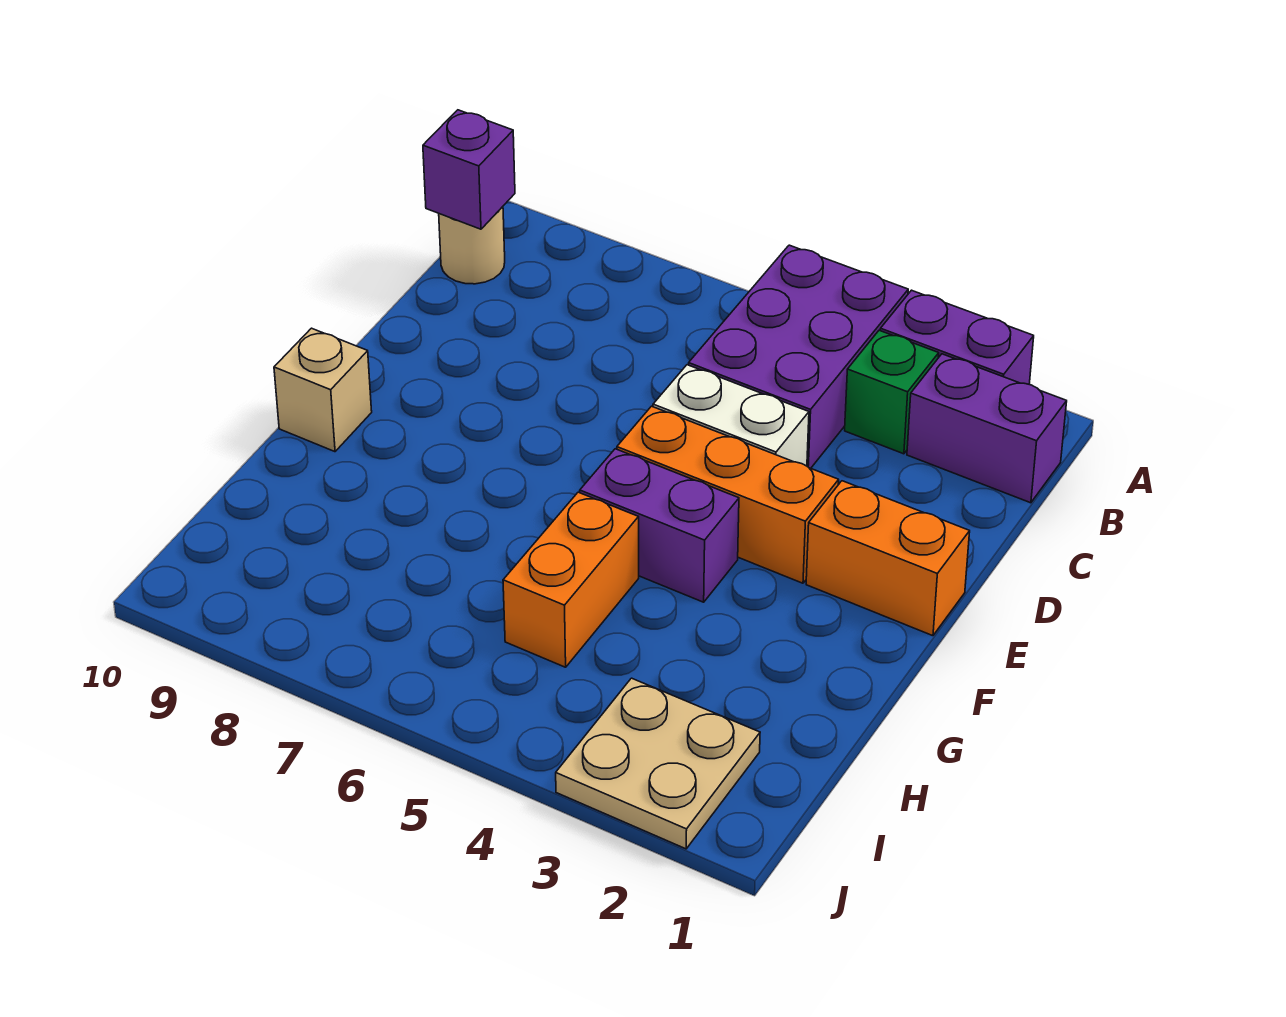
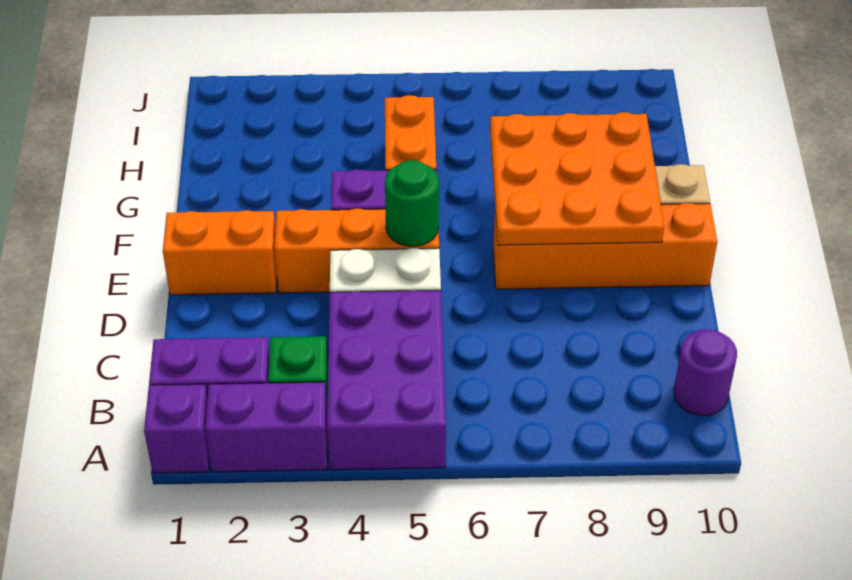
tan 1x1 round brick [439,207,505,284] -> purple 1x1 round brick [674,330,737,416]
purple 1x1 brick [423,110,515,229] -> purple 1x1 brick moved to [144,384,210,473]
none -> green 1x1 round brick [385,160,439,246]
none -> orange 1x4 brick [493,203,717,289]
none -> orange 3x3 plate [490,112,664,245]
tan 2x2 plate [556,678,760,849] -> none

